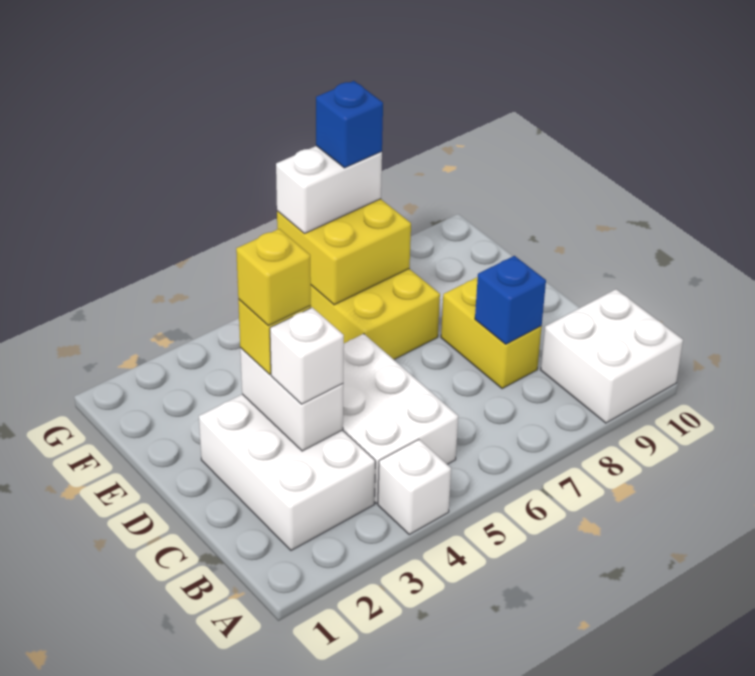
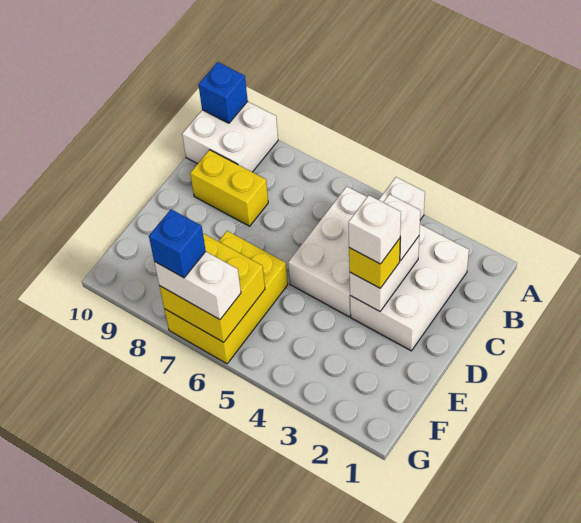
yellow 1x2 brick [441,277,542,389] -> yellow 1x2 brick turned to [190,150,268,226]
blue 1x1 brick [475,256,546,344] -> blue 1x1 brick moved to [198,62,248,123]
yellow 1x1 brick [236,229,311,326] -> white 1x1 brick [348,195,401,264]

